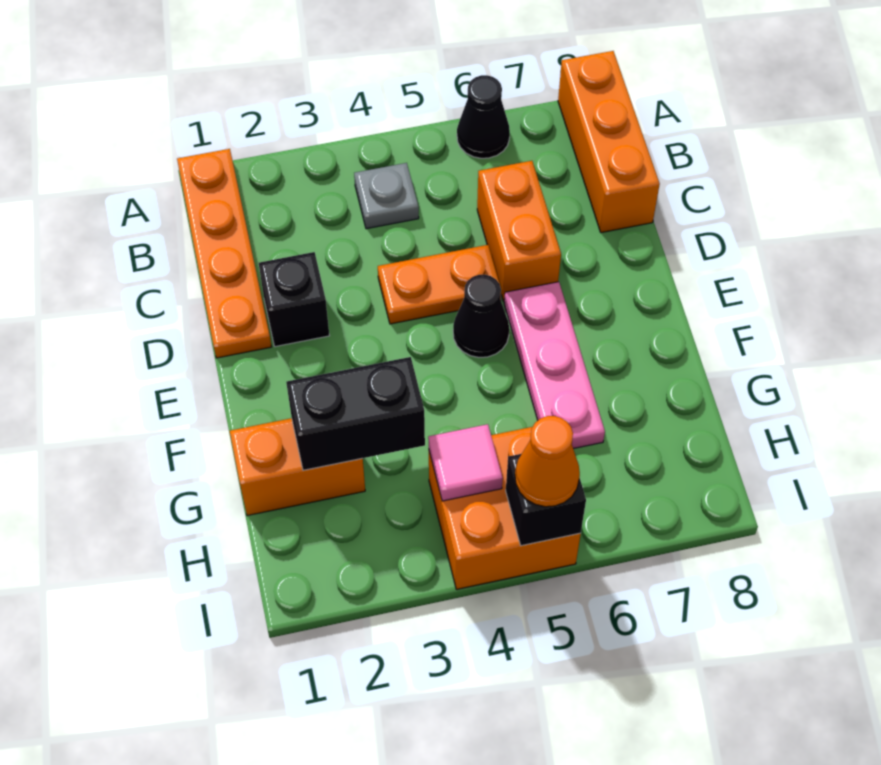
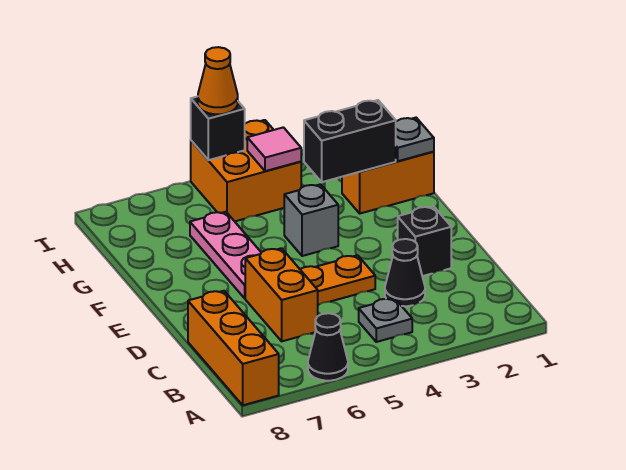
orange 1x4 plate [177,149,271,358] -> none
black 1x1 cone [453,275,509,357] -> black 1x1 cone moved to [385,239,425,306]
none -> grey 1x1 brick [284,184,338,256]
none -> grey 1x1 plate [396,118,434,161]

